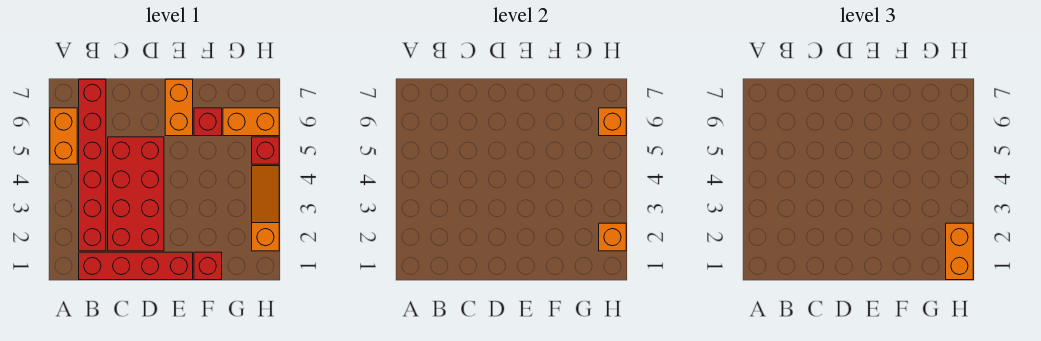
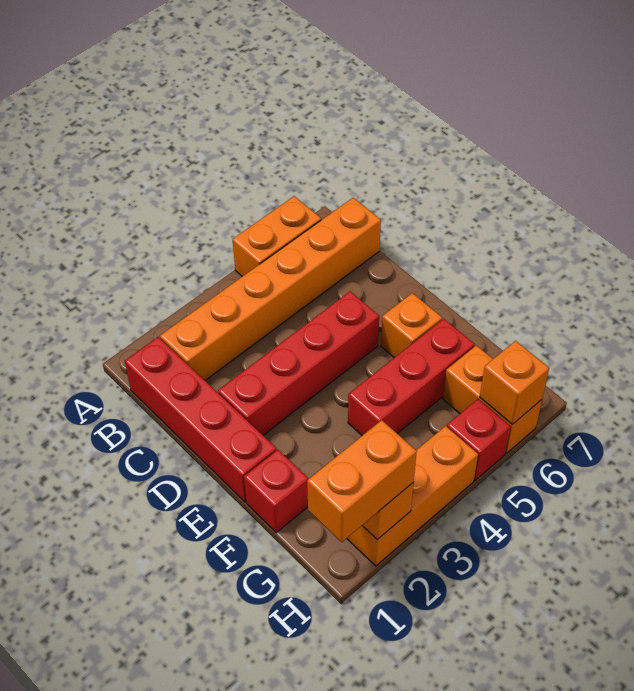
red 1x6 brick [79,79,106,251] -> orange 1x6 brick [160,198,381,380]
red 2x4 brick [108,137,164,251] -> red 1x4 brick [218,291,379,435]
orange 1x2 brick [165,79,193,136] -> orange 1x1 brick [381,293,442,358]
red 1x1 brick [194,108,222,136] -> red 1x3 brick [348,319,475,435]
orange 1x3 slope [252,166,279,251] -> orange 1x3 brick [347,426,478,566]

